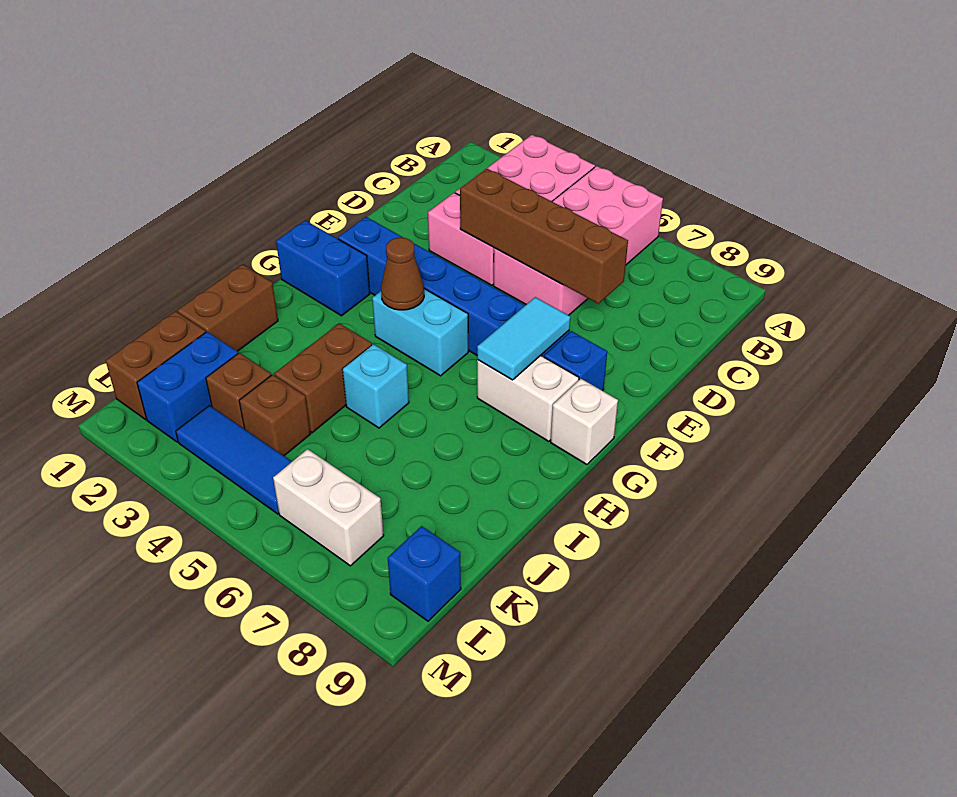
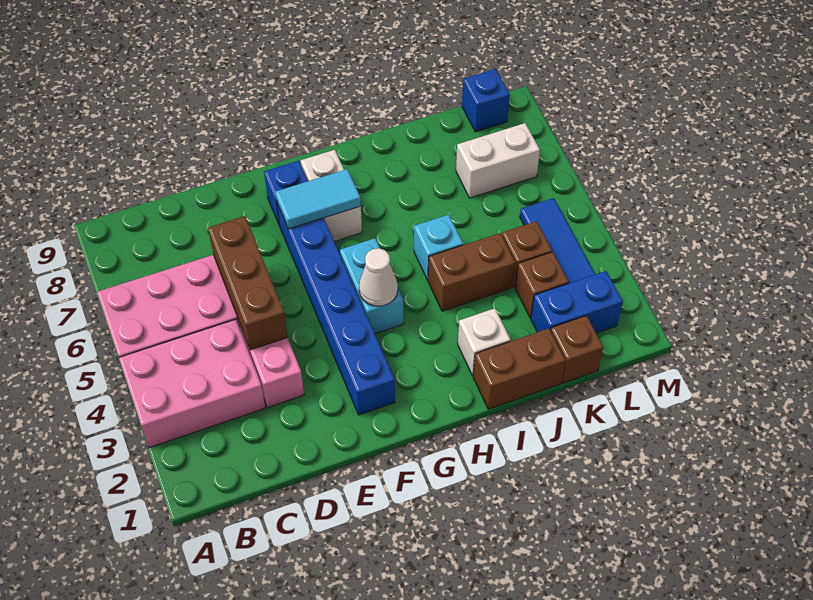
brown 1x4 brick [460,169,628,304] -> brown 1x3 brick [208,216,288,350]
blue 1x2 brick [276,220,370,316] -> none
brown 1x1 cone [381,238,424,310] -> white 1x1 cone [359,248,398,306]
white 1x1 brick [551,379,618,465] -> white 1x1 brick moved to [458,308,511,376]
brown 1x2 brick [106,311,206,419] -> brown 1x1 brick [551,316,603,383]
white 1x2 brick [273,449,384,566] -> white 1x2 brick turned to [456,123,540,198]

